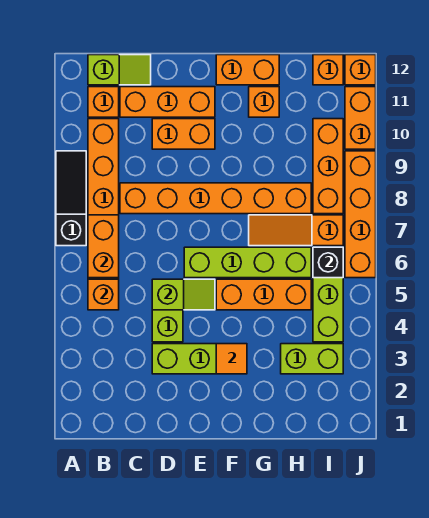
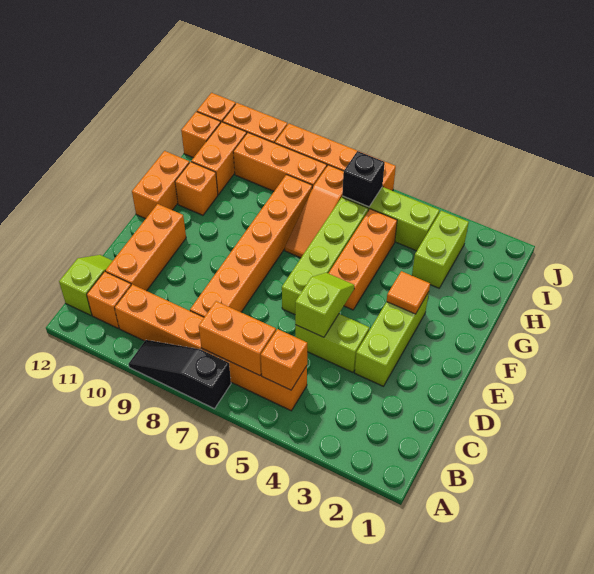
orange 1x2 brick [152,119,215,149] -> orange 1x2 brick moved to [191,122,247,195]

